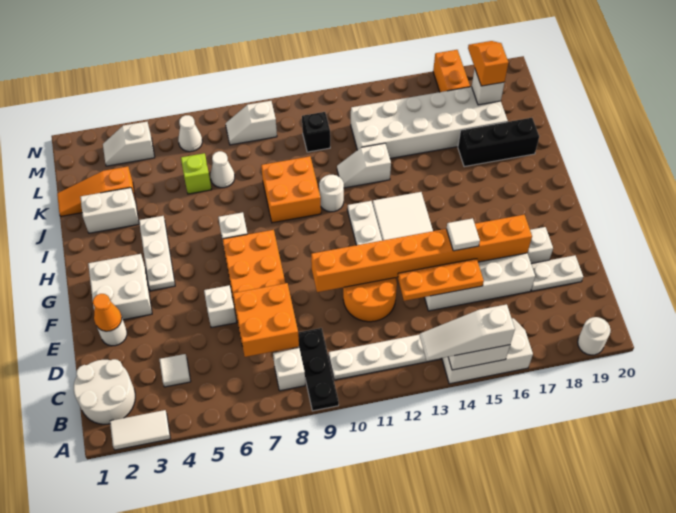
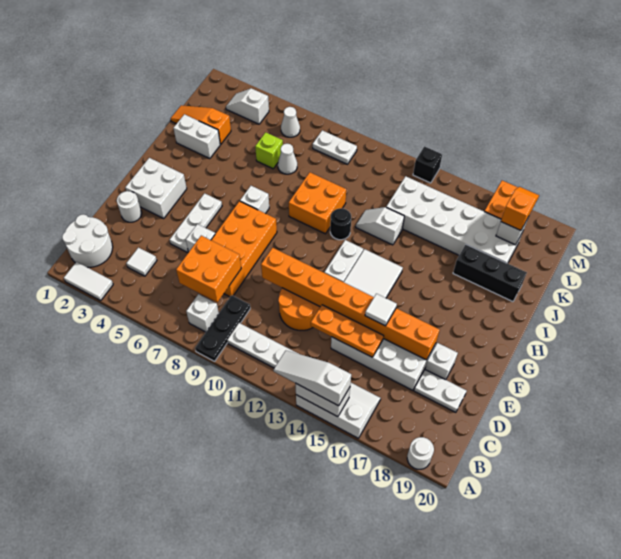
orange 1x1 cone [93,294,122,331] -> none
white 1x3 plate [139,216,175,291] -> white 1x3 plate moved to [170,193,222,253]
white 1x1 round brick [319,175,344,212] -> black 1x1 round brick [330,208,351,240]
black 1x1 brick [302,112,330,152] -> black 1x1 brick moved to [413,146,442,183]
white 1x2 slope [226,101,277,145] -> white 1x2 plate [313,130,357,164]

